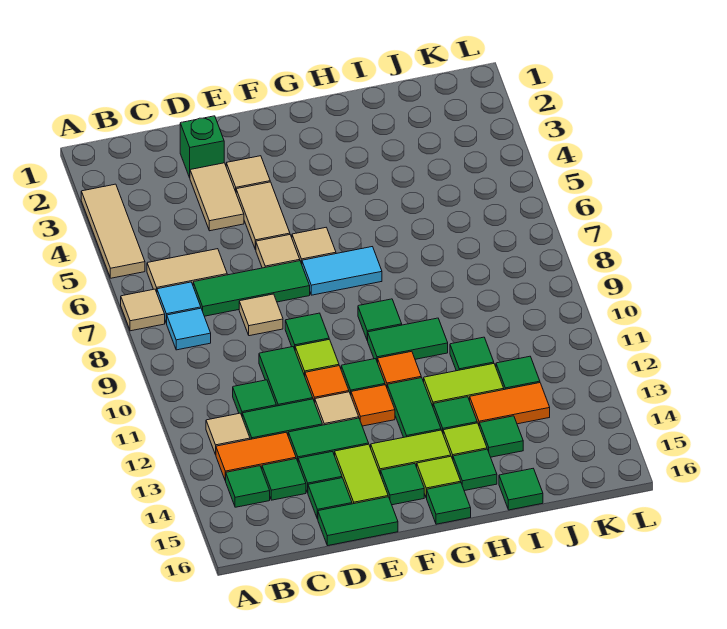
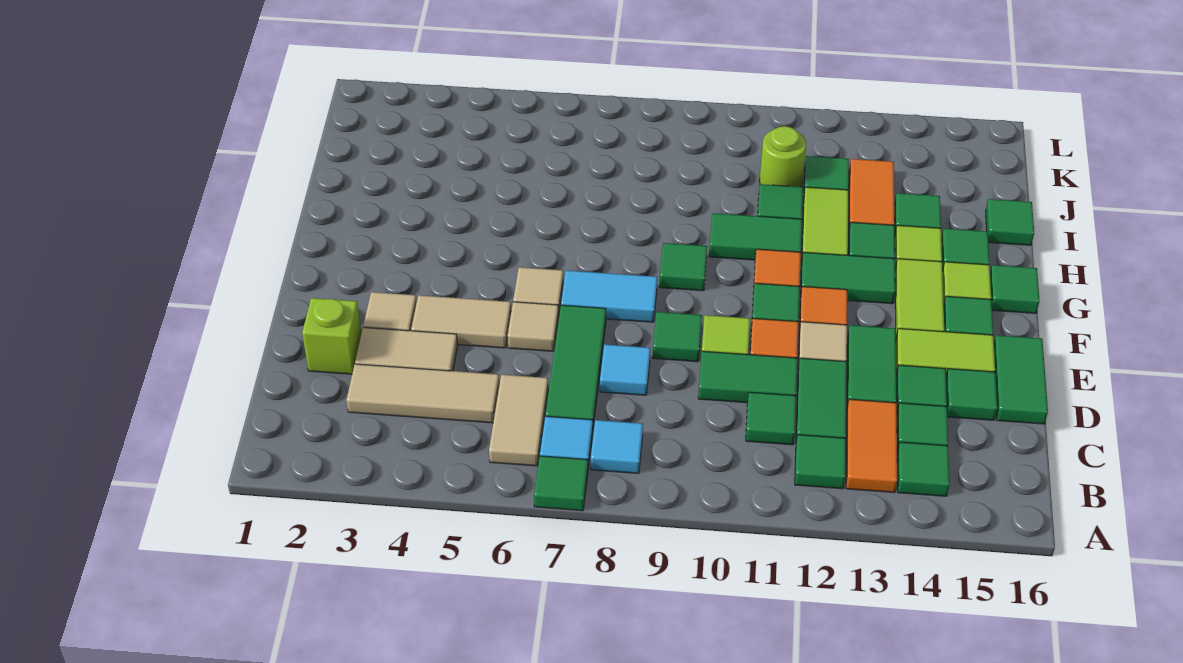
tan 1x3 tile [81,184,145,278] -> tan 1x3 tile moved to [346,364,499,423]
tan 1x1 tile [121,289,165,331] -> green 1x1 tile [534,456,588,511]
tan 1x1 tile [206,413,250,455] -> green 1x1 tile [795,435,846,489]
green 1x1 brick [180,116,224,178] -> lime 1x1 brick [302,298,361,374]
tan 1x1 tile [239,294,283,336] -> cyan 1x1 tile [600,344,650,395]
cyan 1x2 tile [302,247,382,295] -> cyan 1x2 tile turned to [561,271,657,322]
green 1x2 tile [367,318,448,363] -> green 1x2 tile turned to [709,213,802,260]
none -> lime 1x1 round brick [759,126,806,187]

